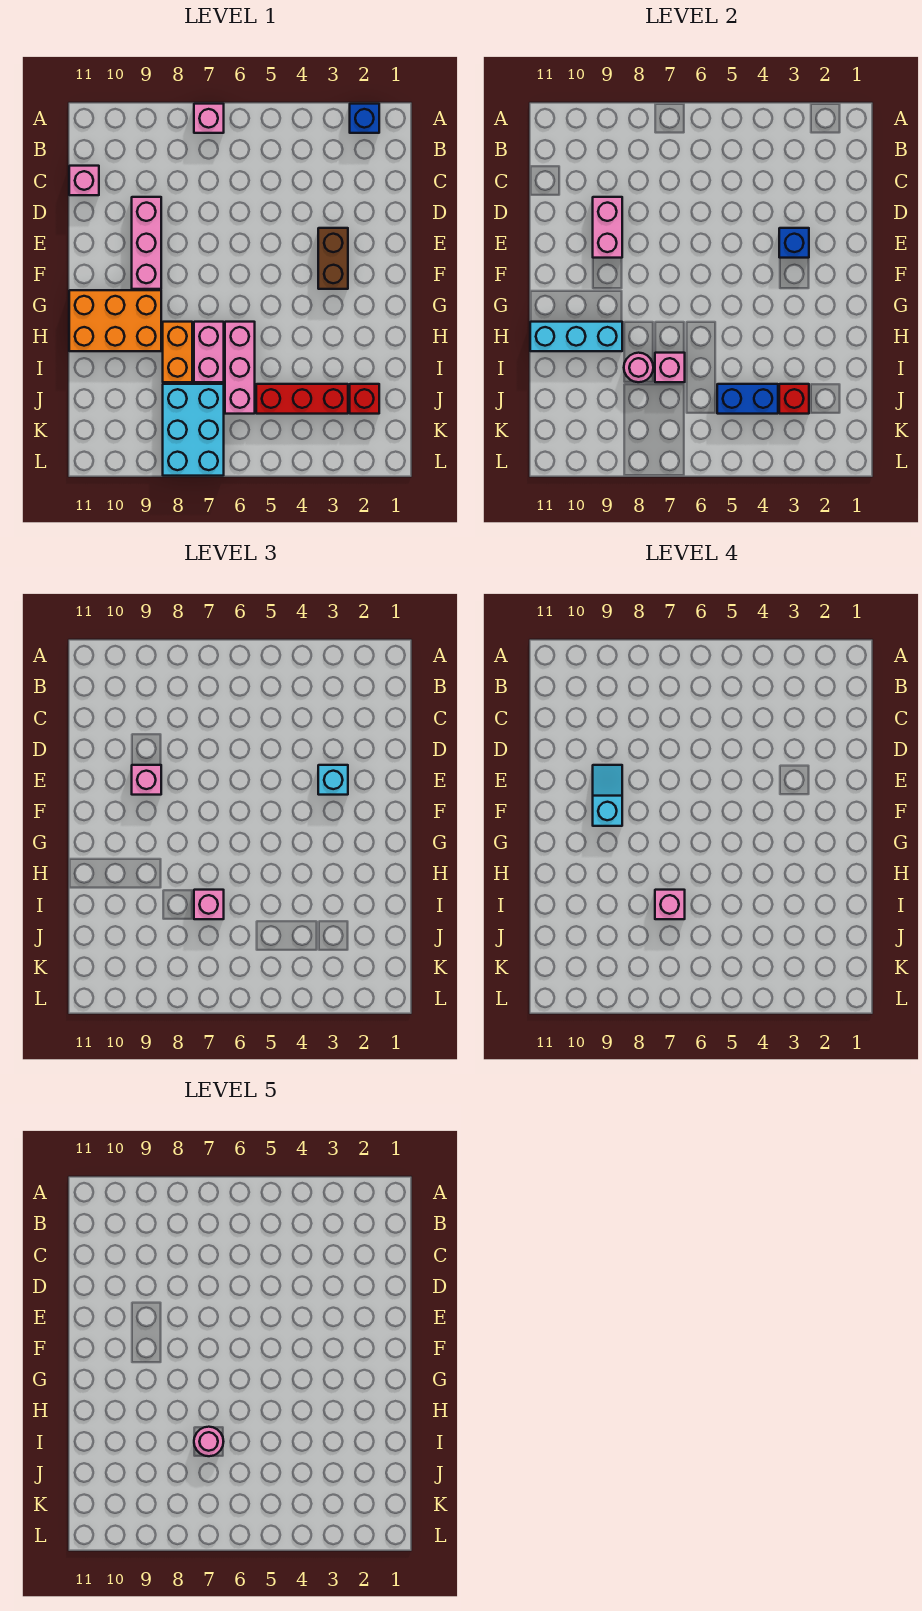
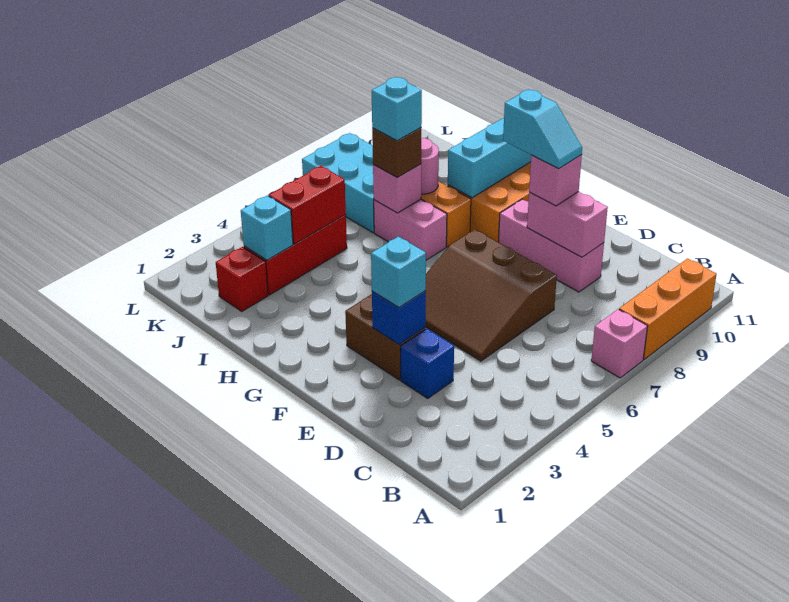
blue 1x1 brick [350,104,379,133] -> blue 1x1 brick moved to [401,329,454,398]
none -> orange 1x3 brick [619,259,717,359]
pink 1x1 brick [69,166,99,195] -> none
none -> brown 3x3 slope [425,229,557,361]
pink 1x3 brick [225,322,255,414] -> none
pink 1x1 brick [194,890,224,919] -> brown 1x1 brick [372,128,421,178]
pink 1x1 brick [655,890,685,919] -> cyan 1x1 brick [372,77,422,141]
pink 1x1 round brick [194,1427,224,1456] -> none
red 1x1 brick [779,384,809,414] -> cyan 1x1 brick [241,196,293,260]
blue 1x2 brick [717,384,778,414] -> red 1x2 brick [269,166,346,244]

